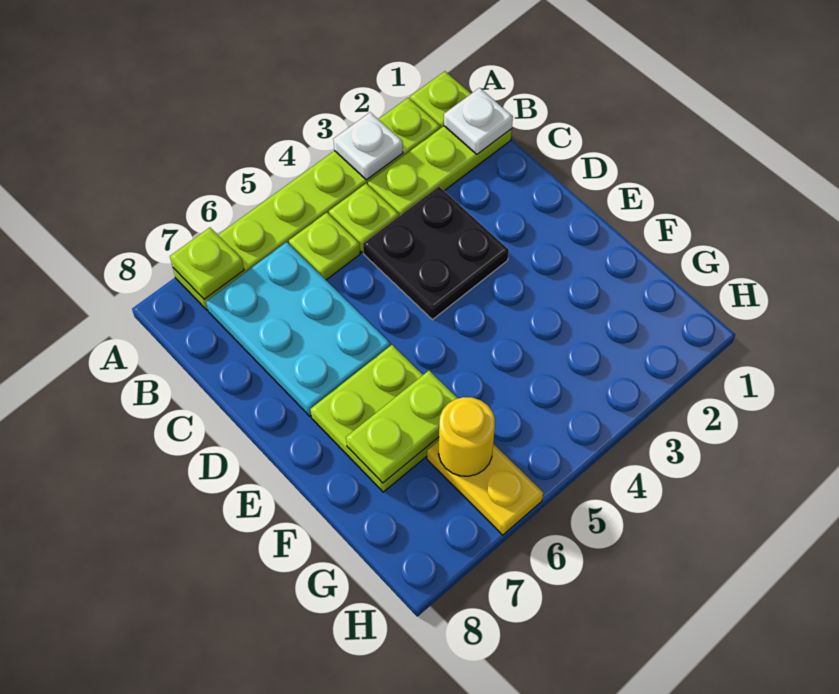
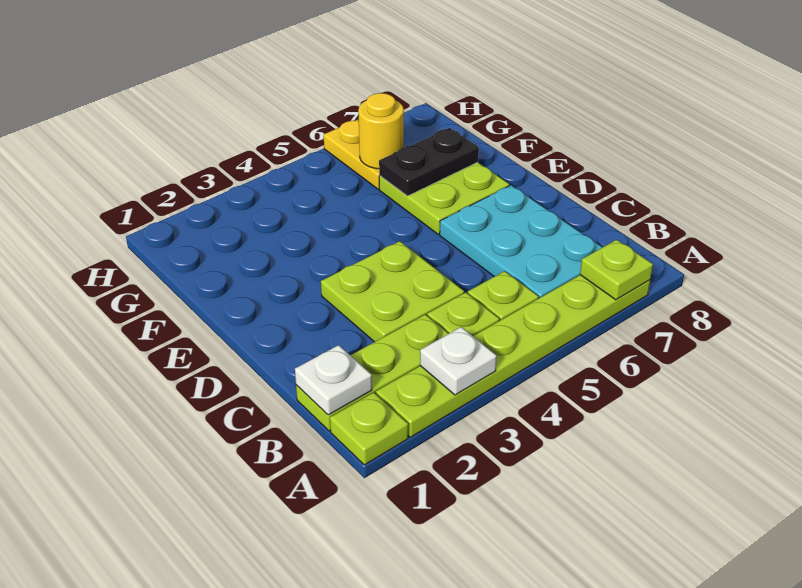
black 2x2 plate [363,187,509,320] -> lime 2x2 plate [321,241,464,342]
lime 1x2 plate [346,371,458,483] -> black 1x2 plate [379,128,479,196]

